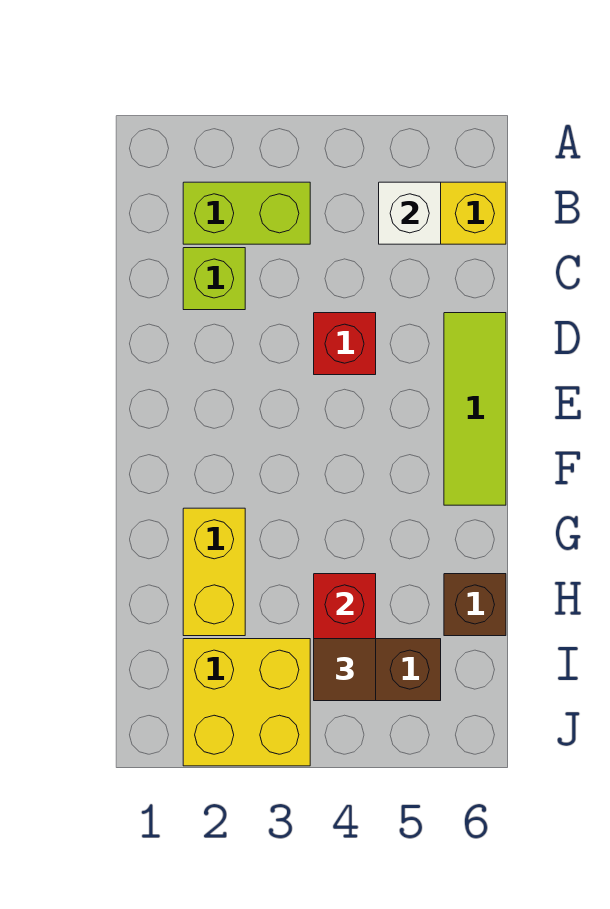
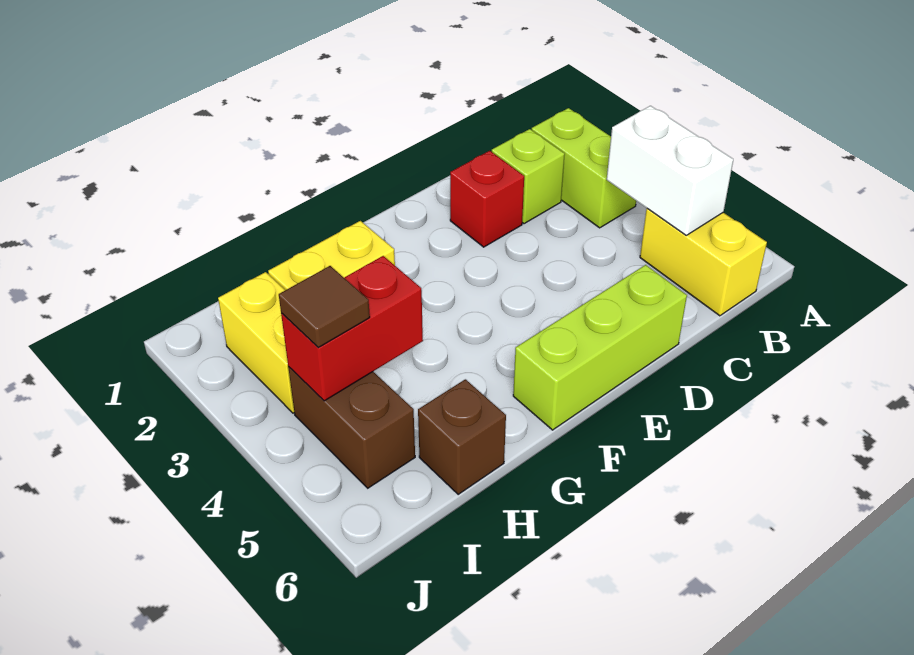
white 1x1 brick [379,182,441,244] -> white 1x2 brick [607,106,733,235]
red 1x1 brick [314,313,376,375] -> red 1x1 brick moved to [450,151,524,247]
lime 1x3 tile [444,313,506,505] -> lime 1x3 brick [513,265,687,430]
yellow 2x2 brick [183,639,310,766] -> yellow 1x2 brick [218,272,294,413]

